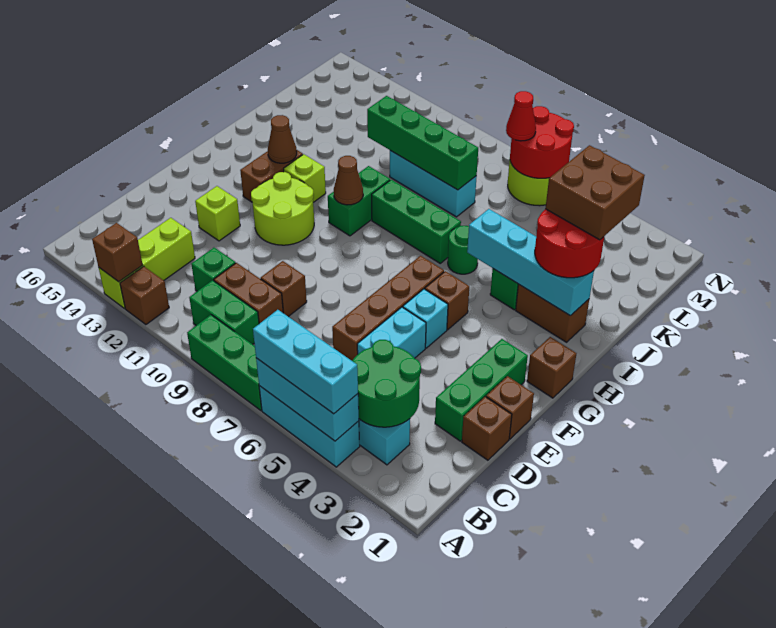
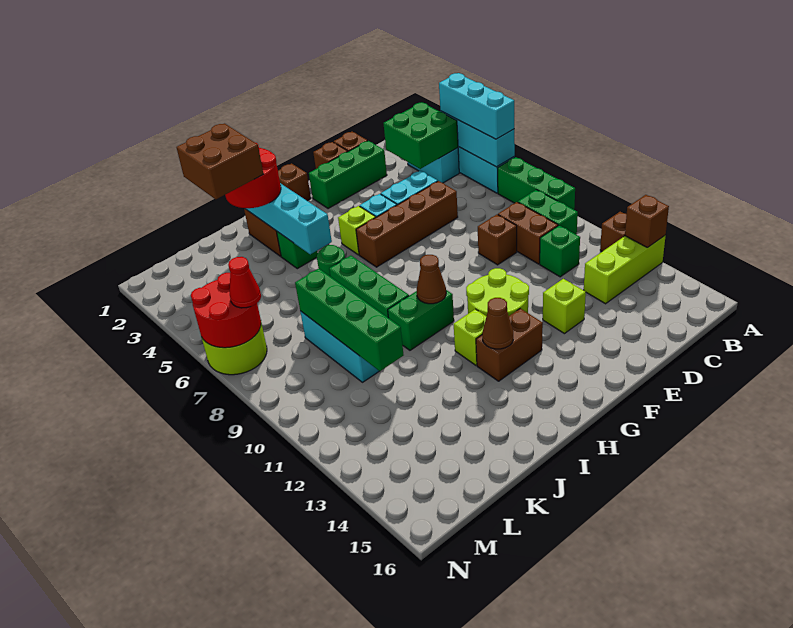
green 2x2 round brick [352,340,421,427] -> green 2x2 brick [383,103,458,169]
brown 1x1 brick [425,271,469,330] -> lime 1x1 brick [338,206,376,255]

